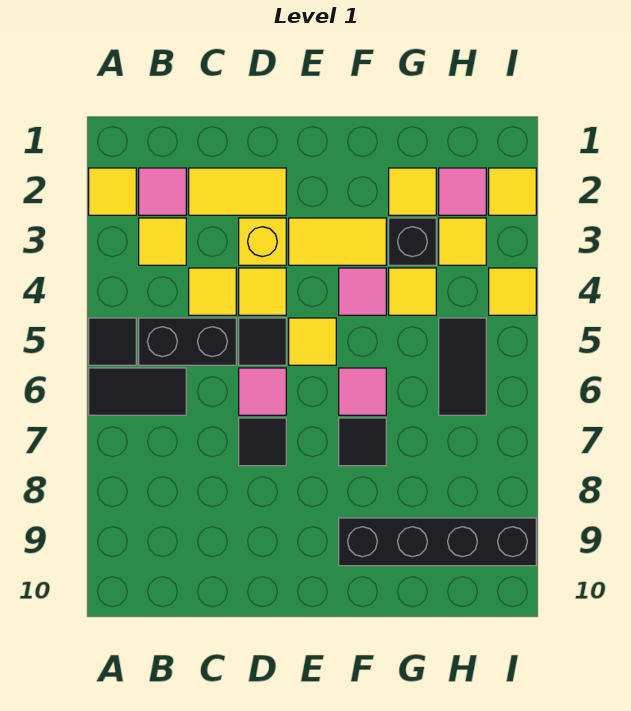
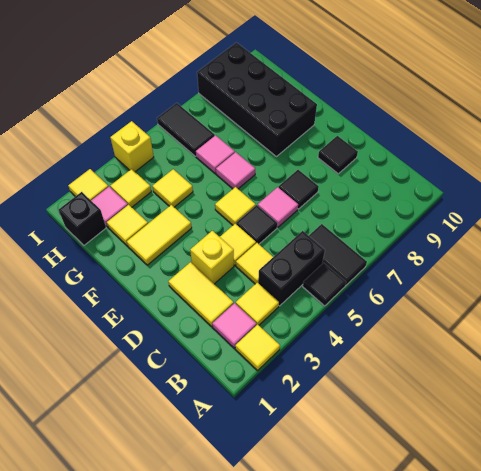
black 1x2 brick [139,318,236,365] -> black 1x2 brick turned to [258,231,325,306]
yellow 1x2 tile [289,218,386,265] -> yellow 1x2 tile turned to [127,205,192,265]
pink 1x1 tile [339,268,386,315] -> pink 1x1 tile moved to [196,135,235,173]
black 1x1 tile [339,418,386,466] -> black 1x1 tile moved to [318,136,358,174]
black 1x4 brick [339,518,536,566] -> black 2x4 brick [197,42,317,157]
black 1x1 brick [389,218,436,265] -> black 1x1 brick moved to [59,192,106,245]
black 1x2 tile [439,318,486,415] -> black 1x2 tile turned to [157,103,215,156]
yellow 1x1 tile [489,268,536,315] -> yellow 1x1 brick [110,121,154,172]

